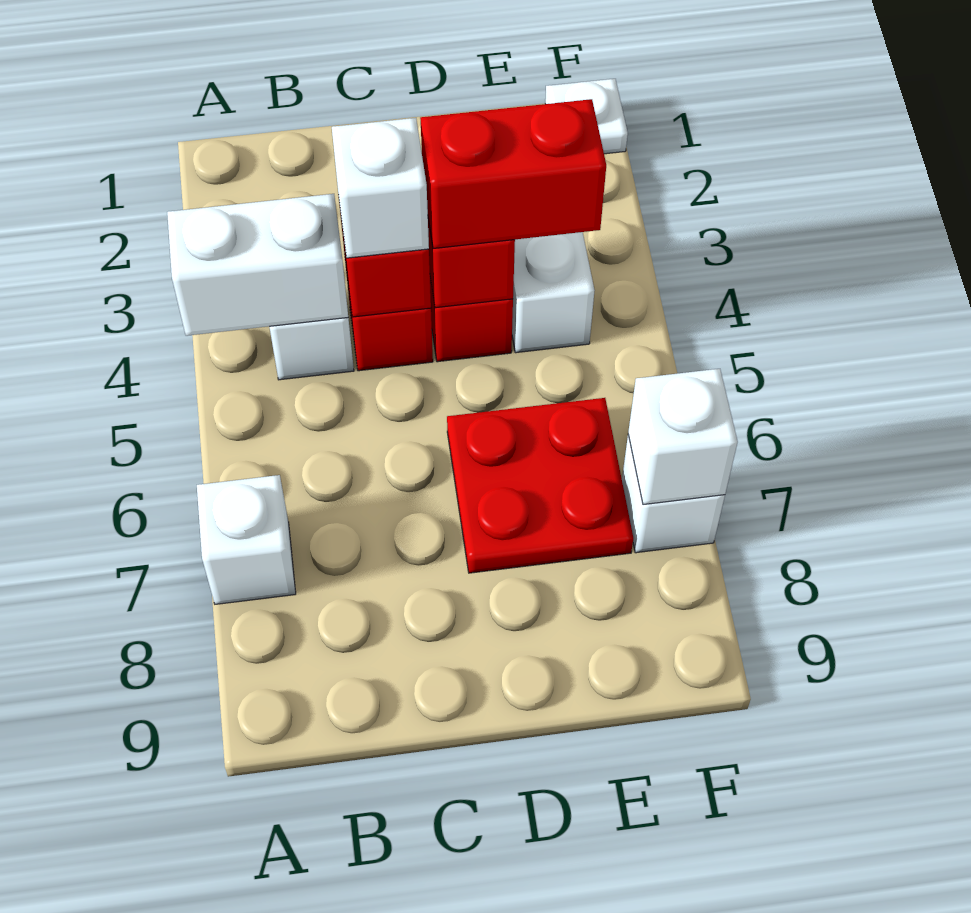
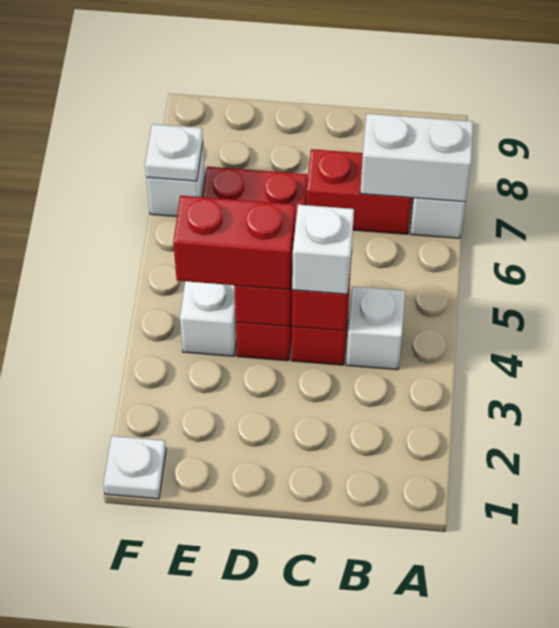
white 1x2 brick [167,194,348,336] -> white 1x2 brick moved to [360,114,473,202]
none -> red 1x2 brick [306,149,412,234]
white 1x1 brick [628,369,738,505] -> white 1x1 plate [145,124,203,181]

